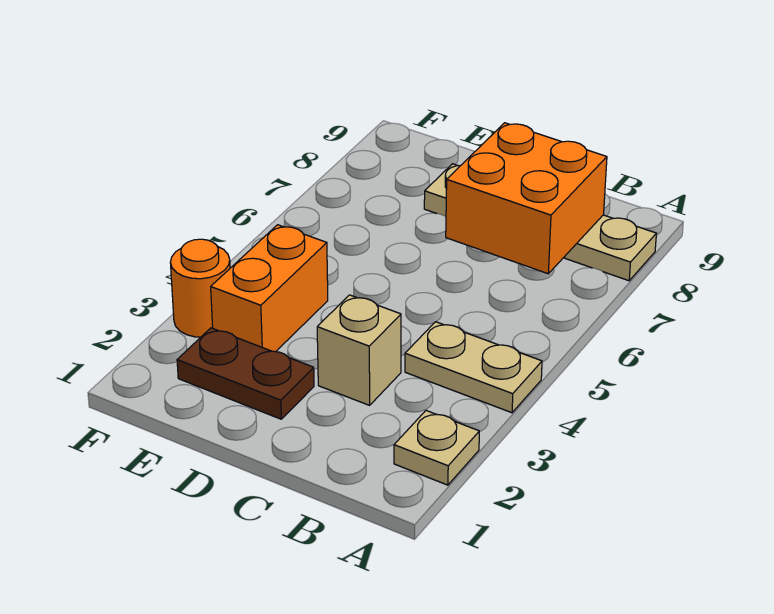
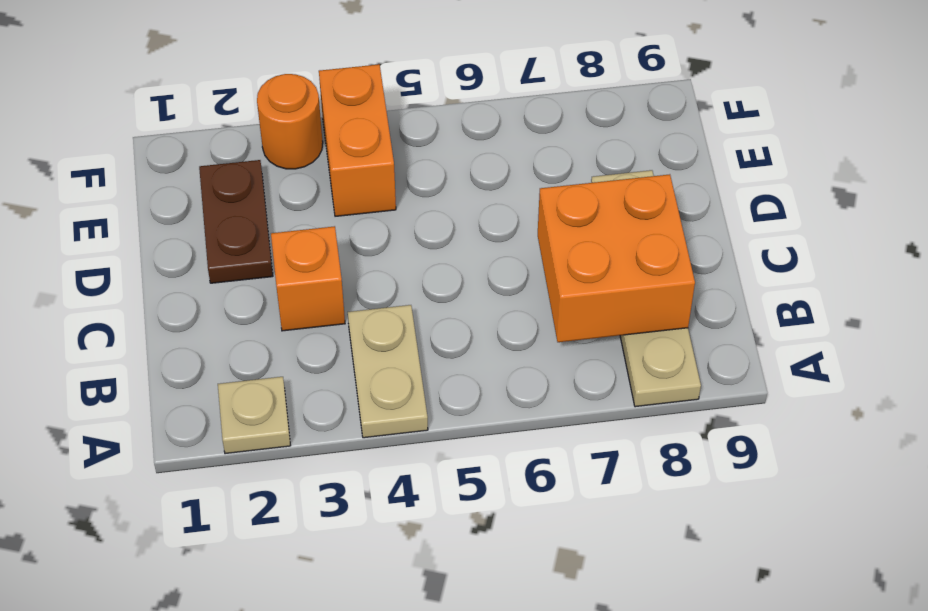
tan 1x1 brick [317,295,401,405] -> orange 1x1 brick [271,226,345,331]
orange 1x2 brick [211,225,328,352] -> orange 1x2 brick turned to [319,64,396,216]

